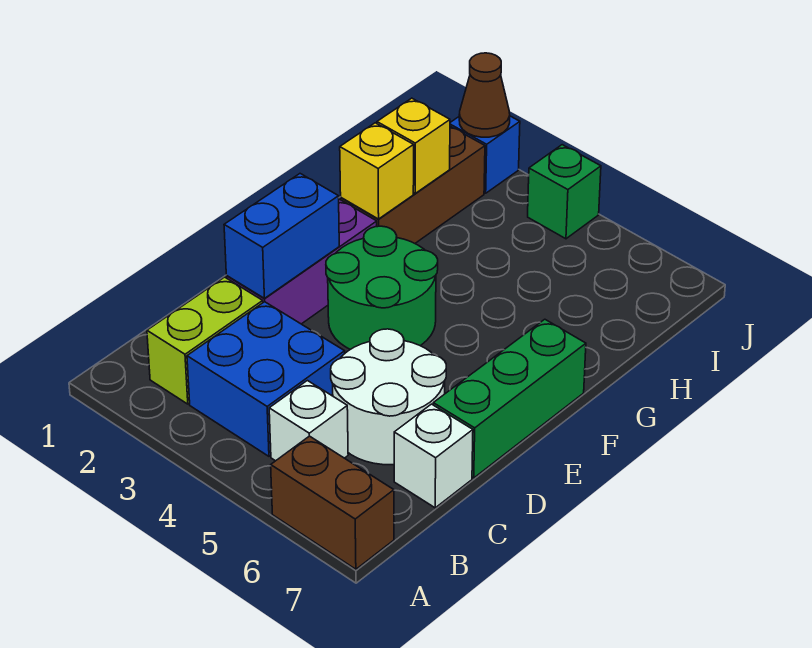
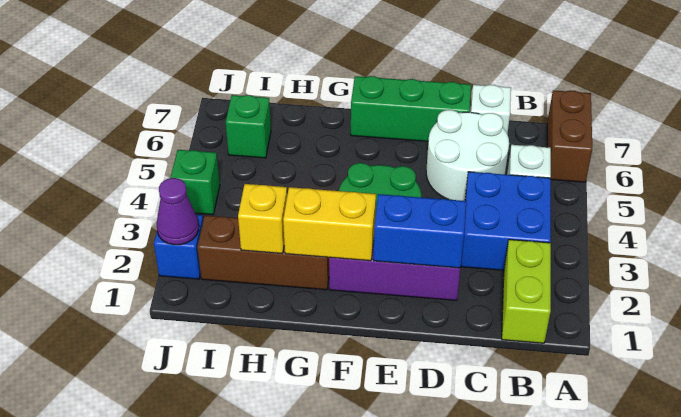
lime 1x2 brick [147,277,263,404] -> lime 1x2 brick turned to [502,240,551,343]
yellow 1x1 brick [340,123,414,219] -> yellow 1x2 brick [283,187,376,261]
none -> green 1x1 brick [226,95,271,158]
brown 1x1 cone [459,53,510,137] -> purple 1x1 cone [157,178,199,245]

